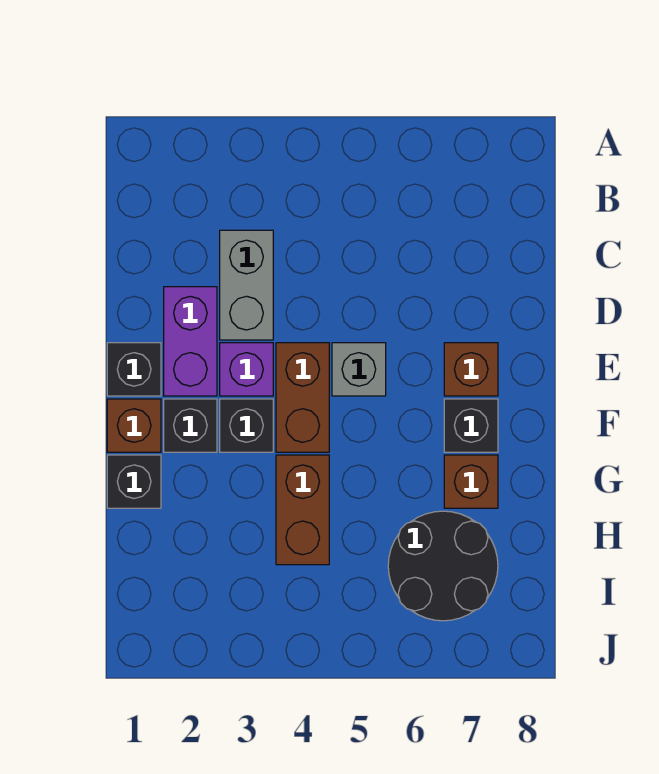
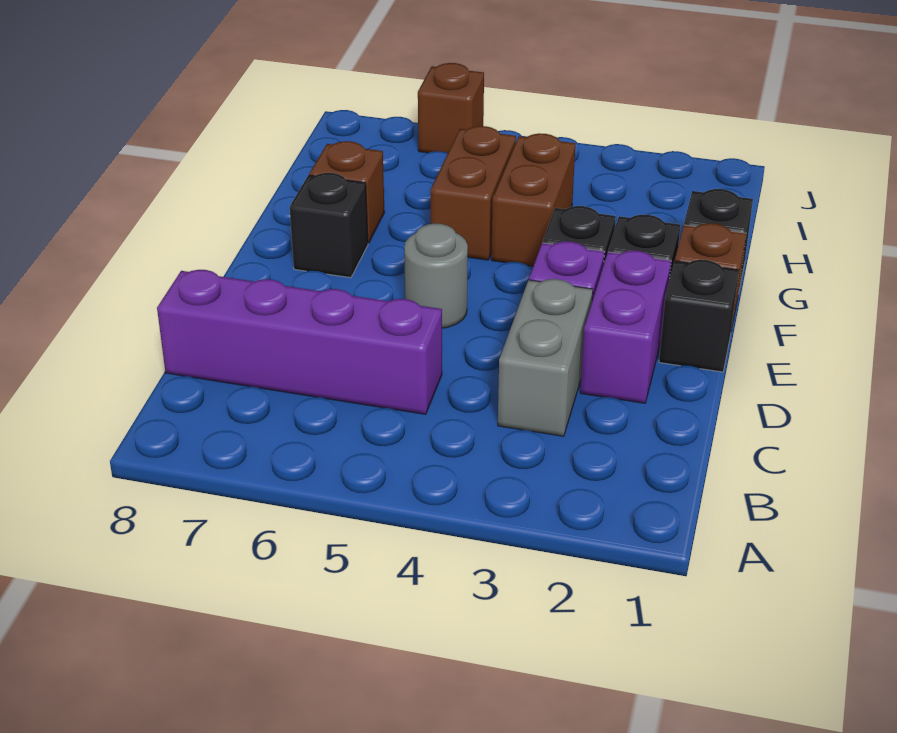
none -> purple 1x4 brick [157,270,442,414]
brown 1x2 brick [276,343,329,452] -> brown 1x2 brick moved to [431,126,516,260]
grey 1x1 brick [332,343,386,396] -> grey 1x1 round brick [404,223,468,328]
brown 1x1 brick [444,343,498,396] -> brown 1x1 brick moved to [418,63,484,153]
black 2x2 round brick [388,511,498,621] -> none

